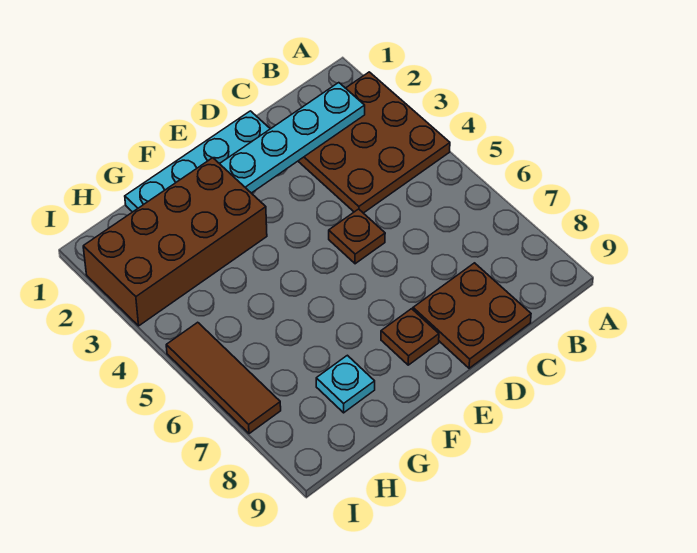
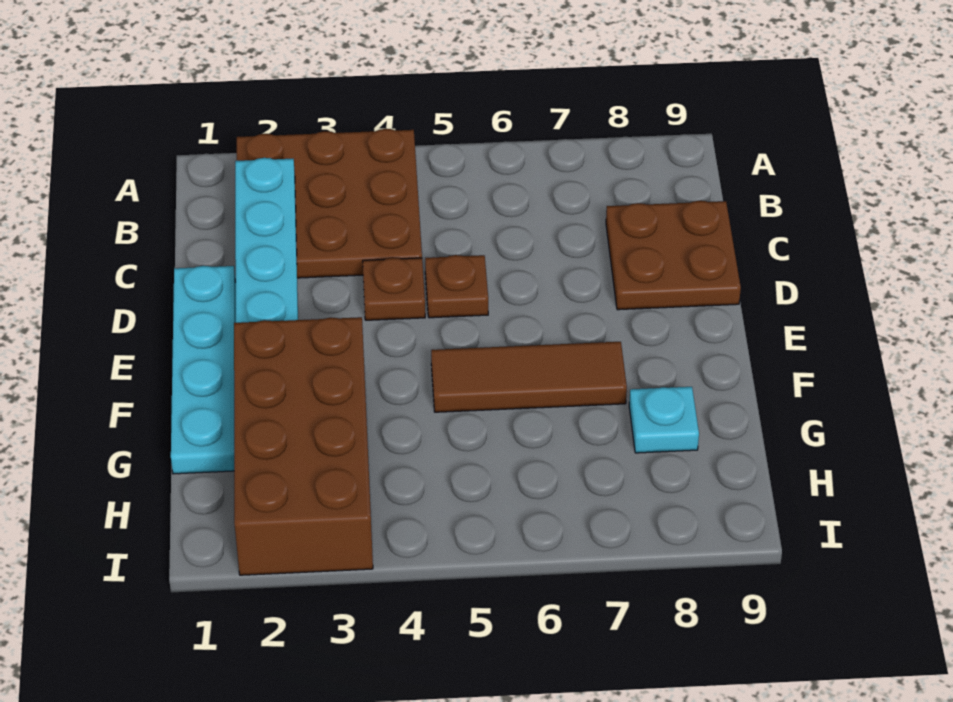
brown 1x1 plate [381,309,439,365] -> brown 1x1 plate moved to [363,258,425,320]
brown 1x3 tile [166,322,281,434] -> brown 1x3 tile moved to [431,342,627,412]

